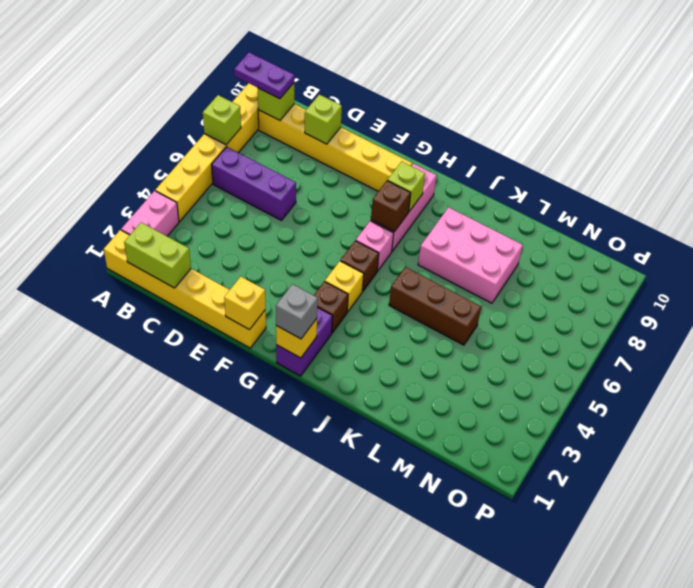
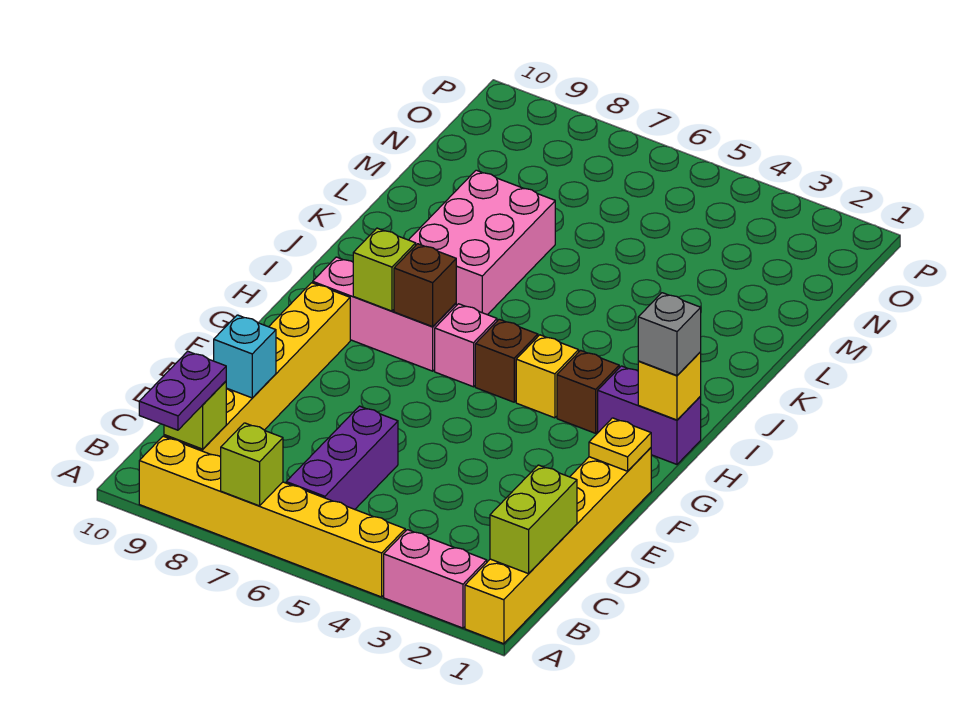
lime 1x1 brick [305,95,342,144] -> cyan 1x1 brick [214,315,276,398]
yellow 1x1 brick [224,277,266,330] -> yellow 1x1 plate [589,418,651,471]
brown 1x3 brick [389,267,481,345] -> none

